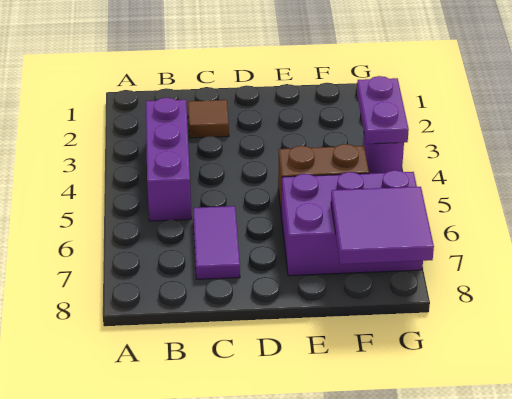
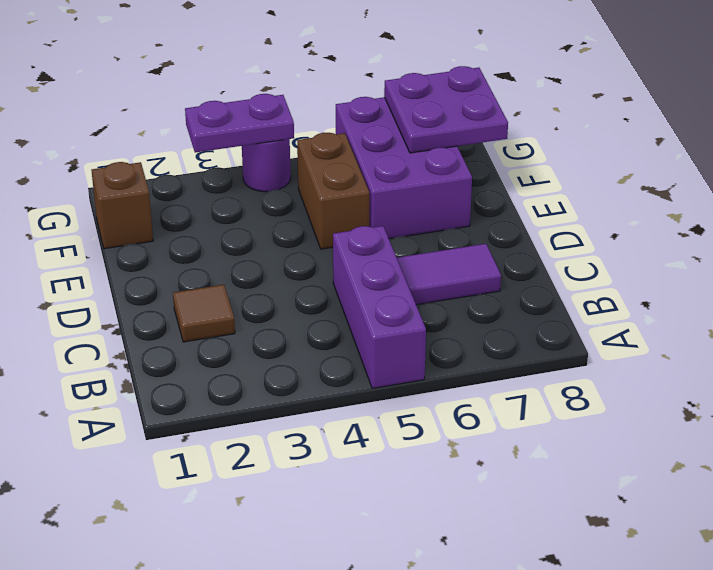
purple 1x3 brick [146,98,191,221] -> purple 1x3 brick turned to [333,226,426,388]
none -> brown 1x1 brick [92,162,153,249]
purple 2x2 tile [331,187,434,264] -> purple 2x2 plate [384,66,508,153]

